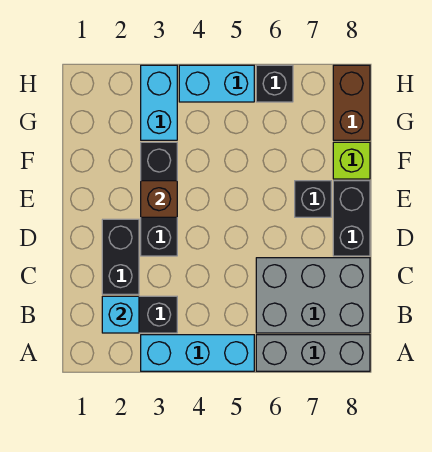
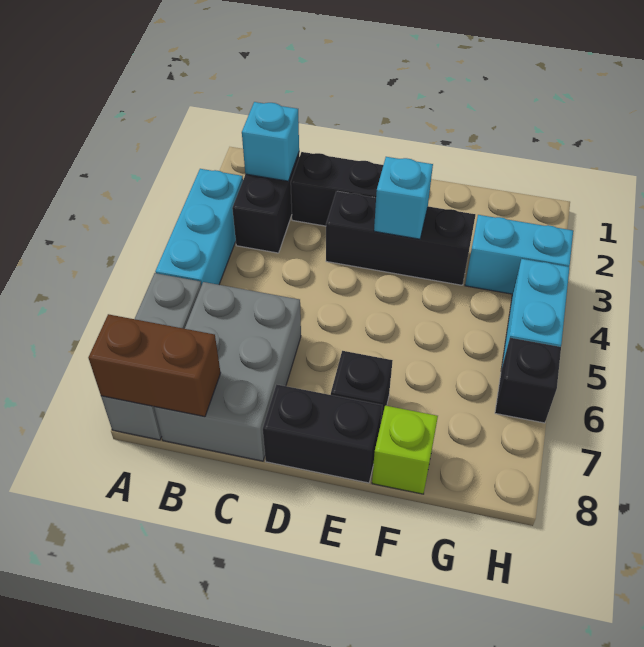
brown 1x1 brick [141,181,177,217] -> cyan 1x1 brick [374,157,433,239]
brown 1x2 brick [333,65,370,140] -> brown 1x2 brick moved to [88,314,221,417]

